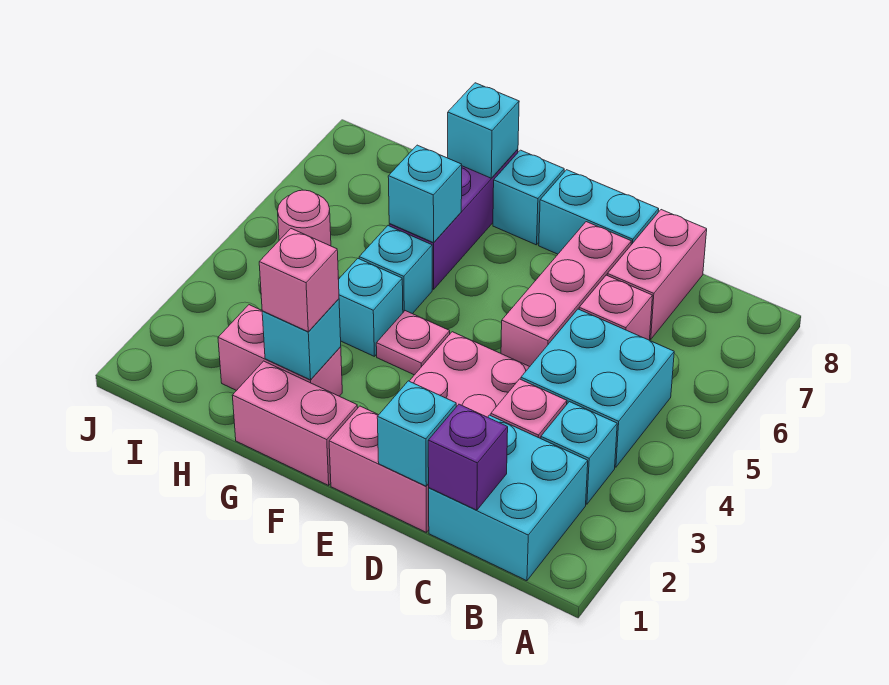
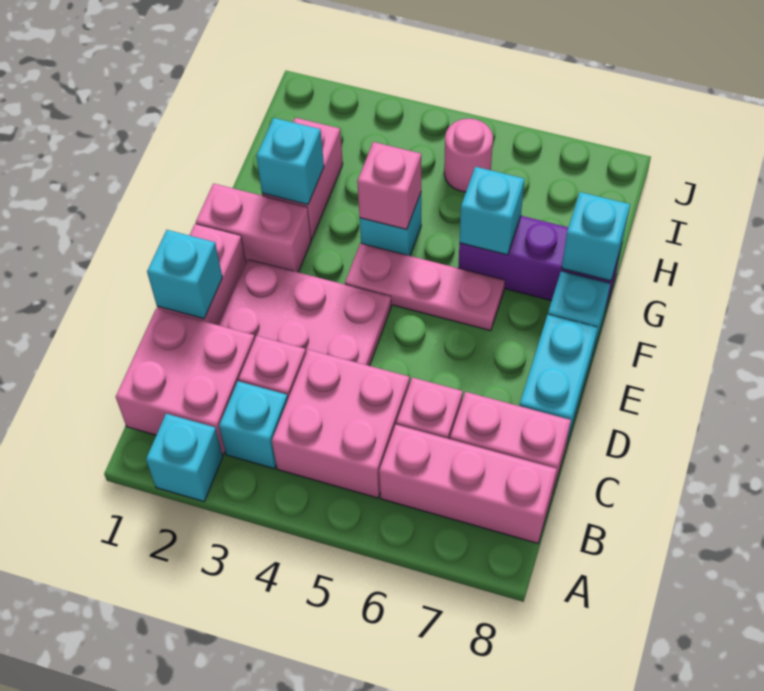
cyan 2x2 brick [429,415,588,581] -> pink 2x2 brick [116,309,255,454]
cyan 2x2 brick [521,309,674,467] -> pink 2x2 brick [272,349,410,498]
purple 1x1 brick [428,404,508,510] -> none
pink 1x3 brick [501,222,632,367] -> pink 1x3 brick moved to [379,425,557,543]
pink 1x2 brick [232,361,358,485] -> pink 1x2 brick turned to [196,184,311,272]
pink 1x1 plate [376,311,450,375] -> pink 1x3 plate [345,243,505,331]
pink 1x1 brick [259,229,339,332] -> pink 1x1 brick moved to [357,142,421,230]
cyan 1x1 brick [359,226,432,314] -> cyan 1x1 brick moved to [146,414,223,501]

